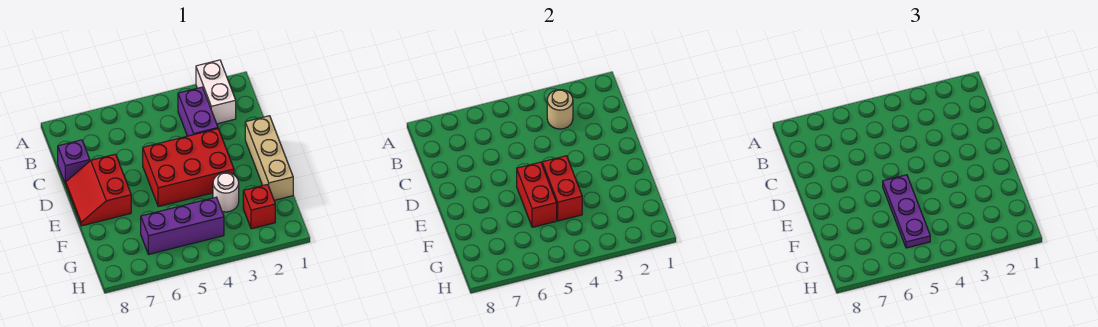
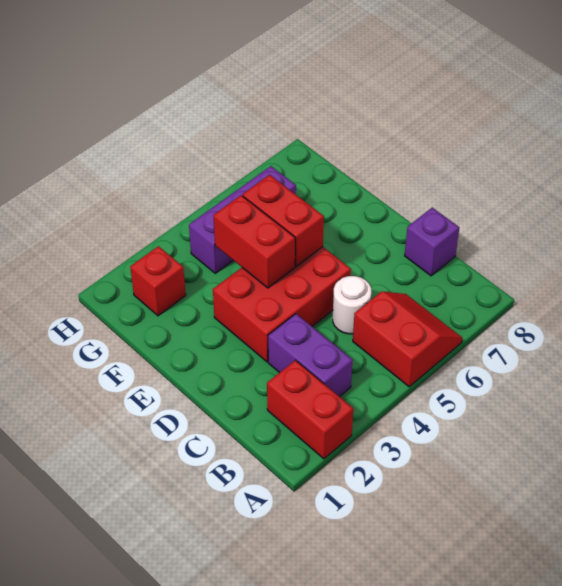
white 1x2 brick [196,60,236,124] -> red 1x2 brick [267,360,353,459]
tan 1x1 round brick [547,90,573,129] -> none
tan 1x3 brick [245,116,293,200] -> none
red 2x2 slope [66,154,131,226] -> red 2x2 slope moved to [353,292,462,387]
purple 1x3 plate [883,175,930,248] -> none
white 1x1 round brick [213,173,239,212] -> white 1x1 round brick moved to [333,276,371,334]

